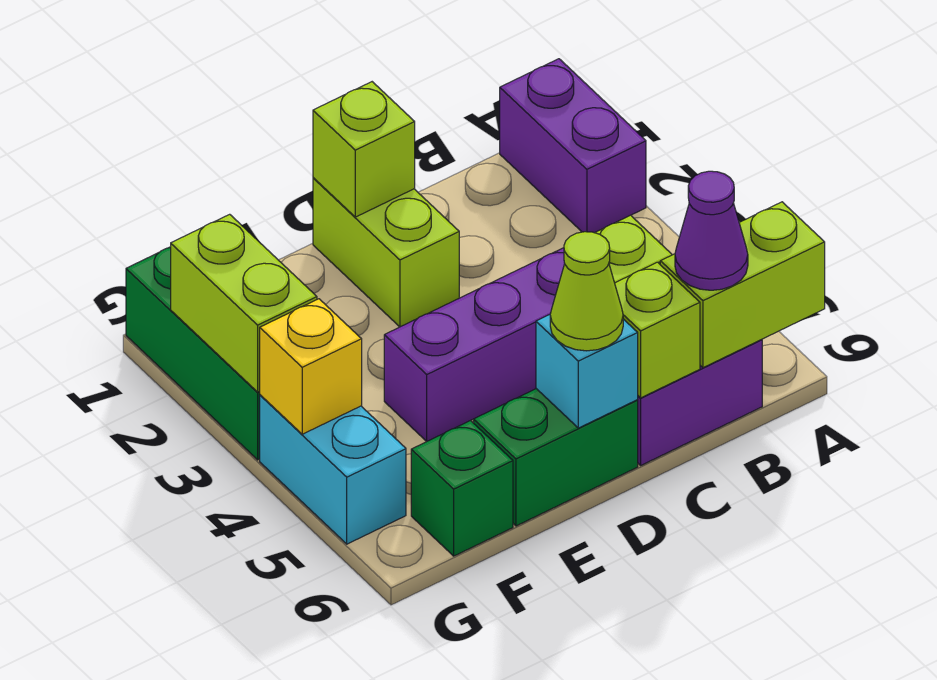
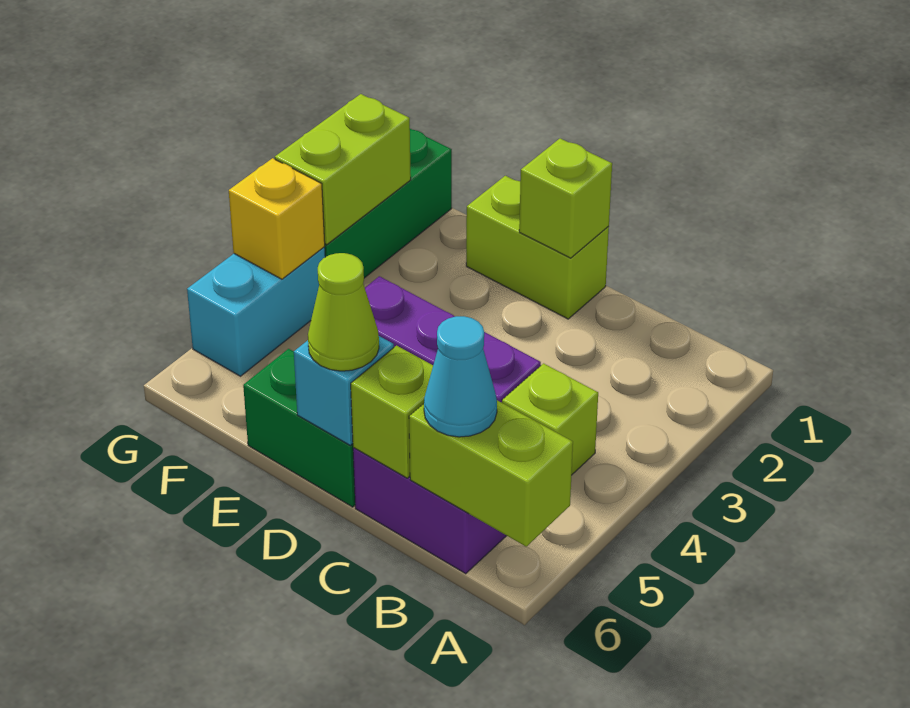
purple 1x2 brick [500,59,646,233] -> none
purple 1x1 cone [675,171,748,290] -> cyan 1x1 cone [424,316,497,437]
lime 1x2 brick [313,178,459,327] -> lime 1x2 brick turned to [466,176,609,319]
green 1x1 brick [411,420,513,556] -> none

